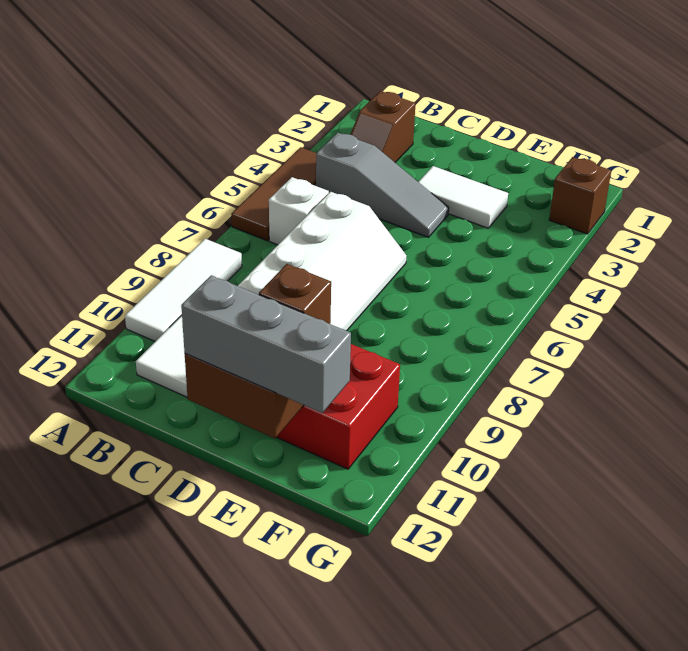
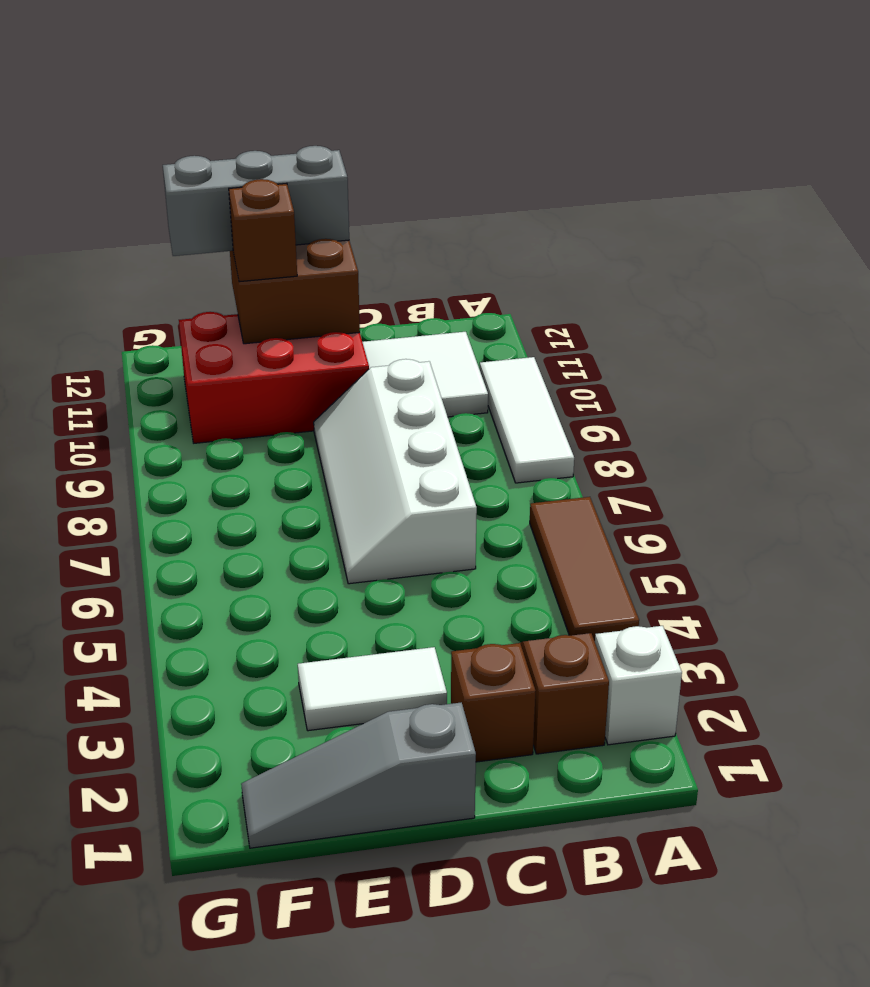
grey 1x3 slope [316,133,449,237] -> grey 1x3 slope moved to [241,702,476,848]
white 1x1 brick [269,177,329,245] -> white 1x1 brick moved to [595,626,682,745]
brown 1x1 brick [549,157,611,234] -> brown 1x1 brick moved to [451,643,535,762]

